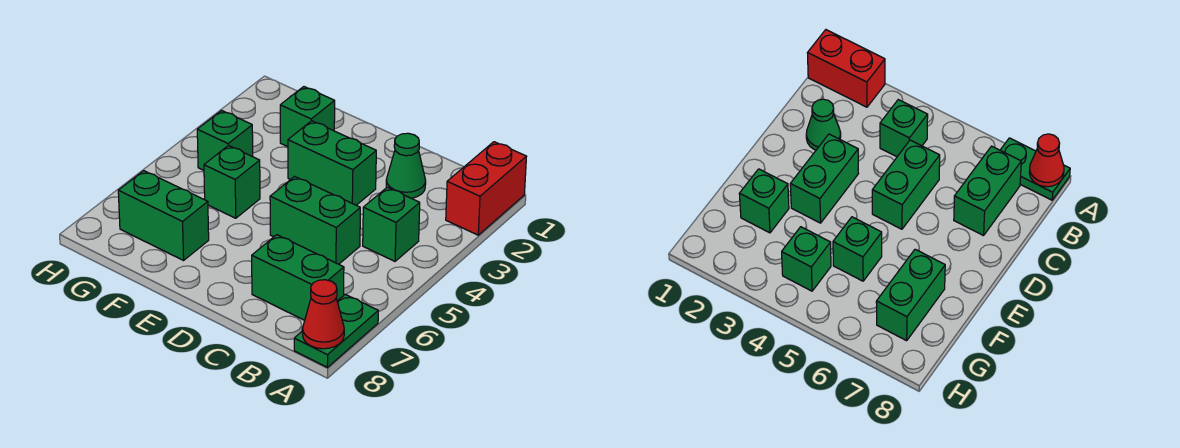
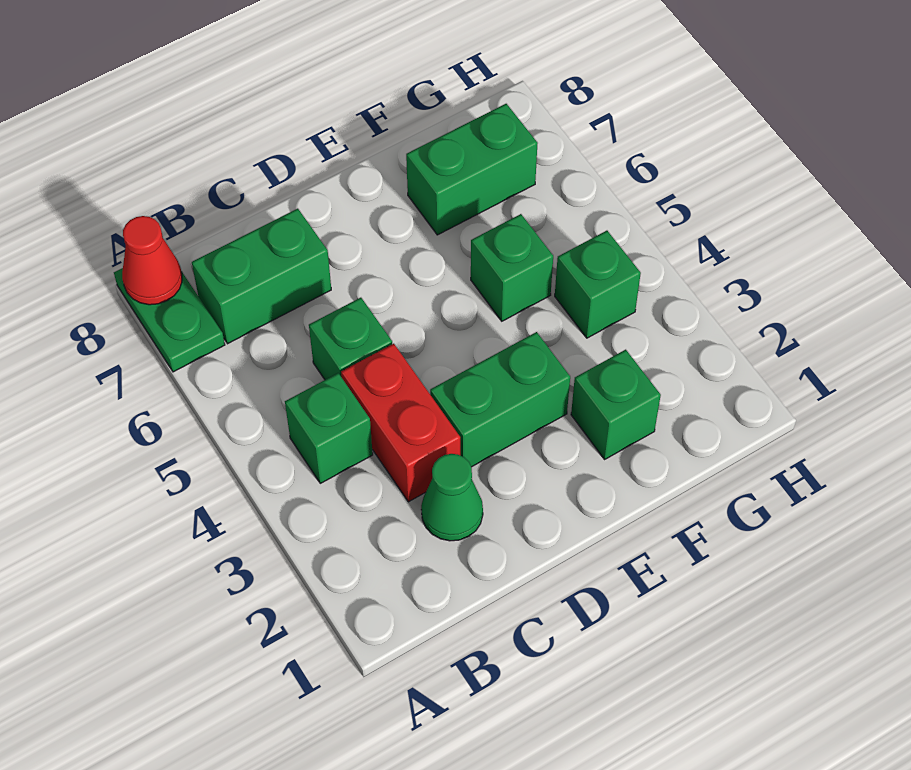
red 1x2 brick [446,142,527,235] -> red 1x2 brick moved to [341,344,460,502]
green 1x2 brick [270,177,360,264] -> green 1x1 brick [309,298,392,380]

